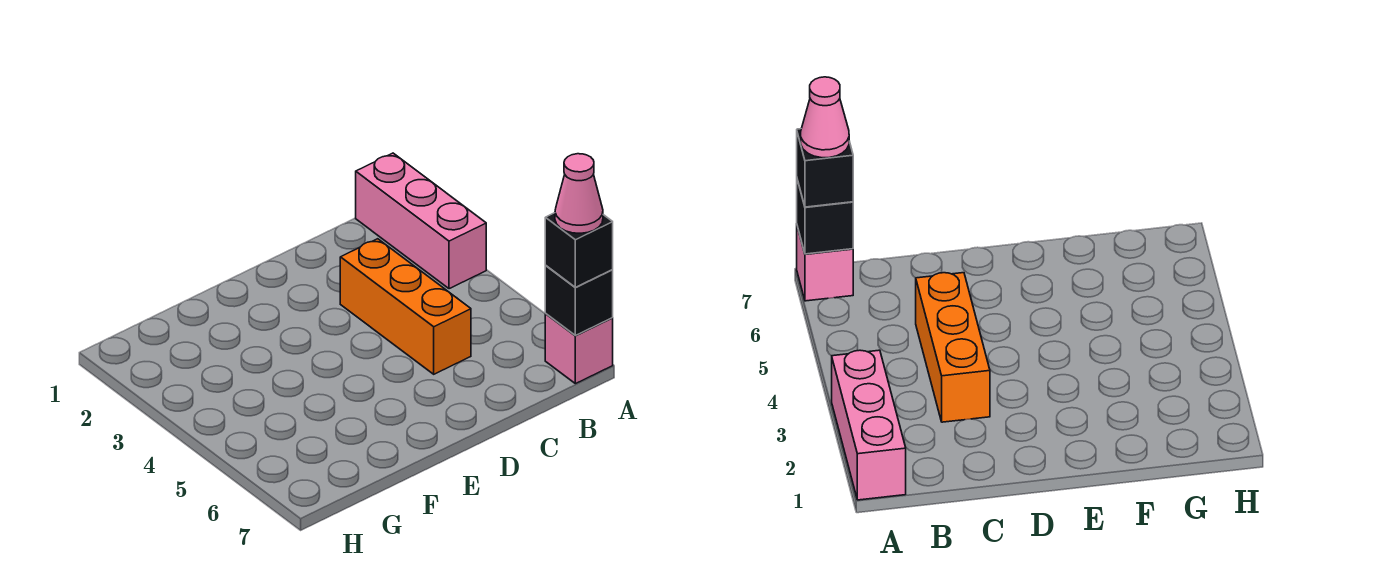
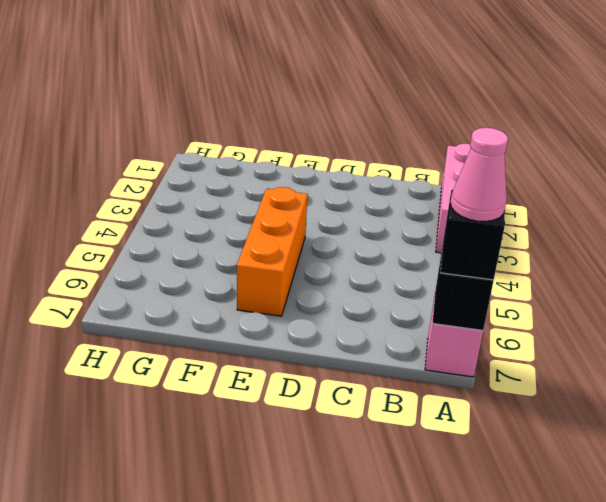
orange 1x3 brick [340,239,471,374] -> orange 1x3 brick moved to [237,187,307,316]

